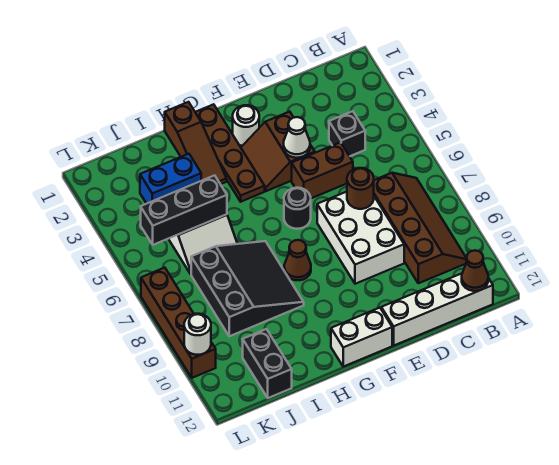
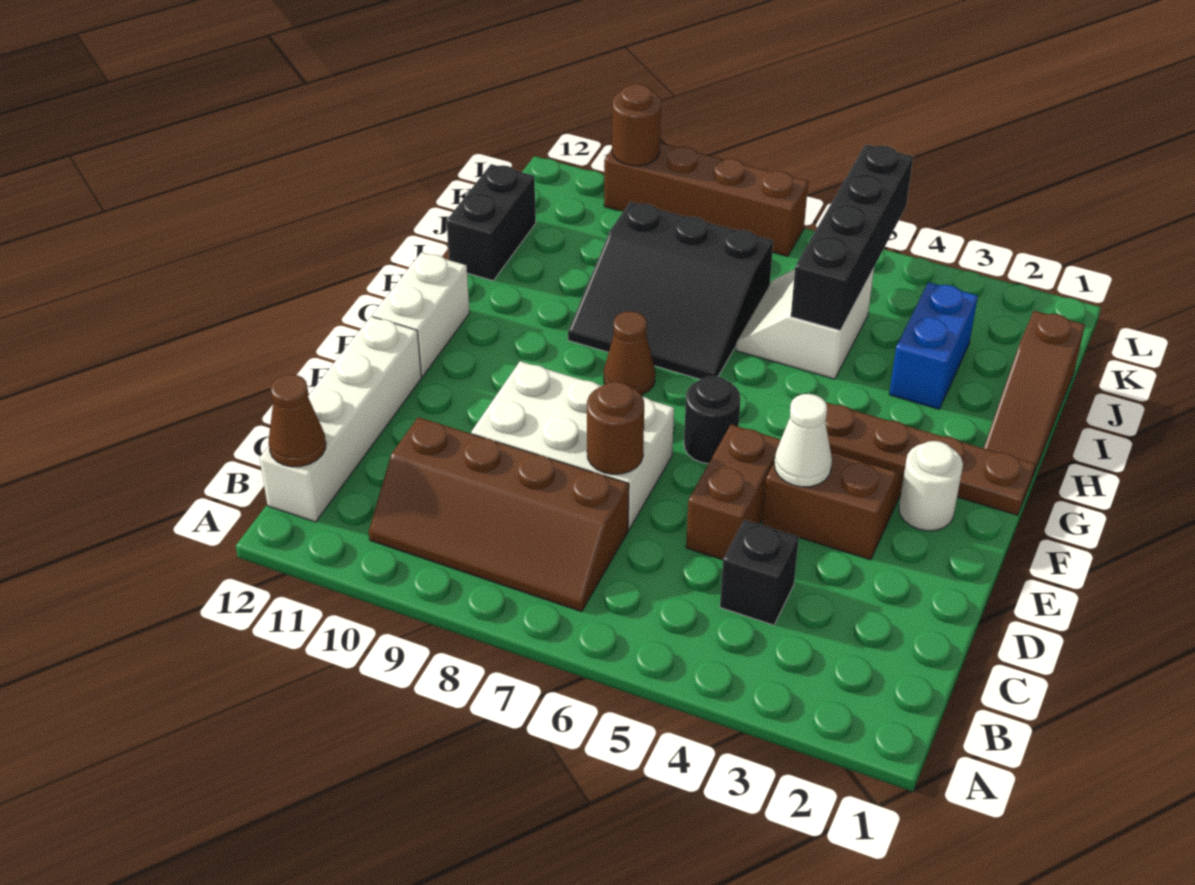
brown 1x3 slope [165,102,227,184] -> brown 1x3 slope turned to [984,311,1085,475]
black 1x3 brick [141,175,227,245] -> black 1x4 brick [791,144,913,331]
black 1x2 brick [243,329,292,398] -> black 1x2 brick turned to [447,164,536,281]
white 1x1 round brick [184,314,211,355] -> brown 1x1 round brick [612,84,661,166]

